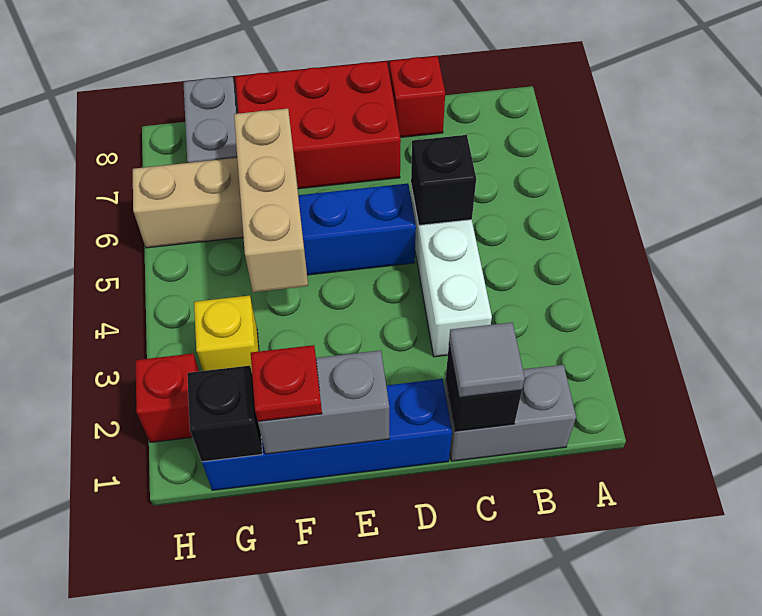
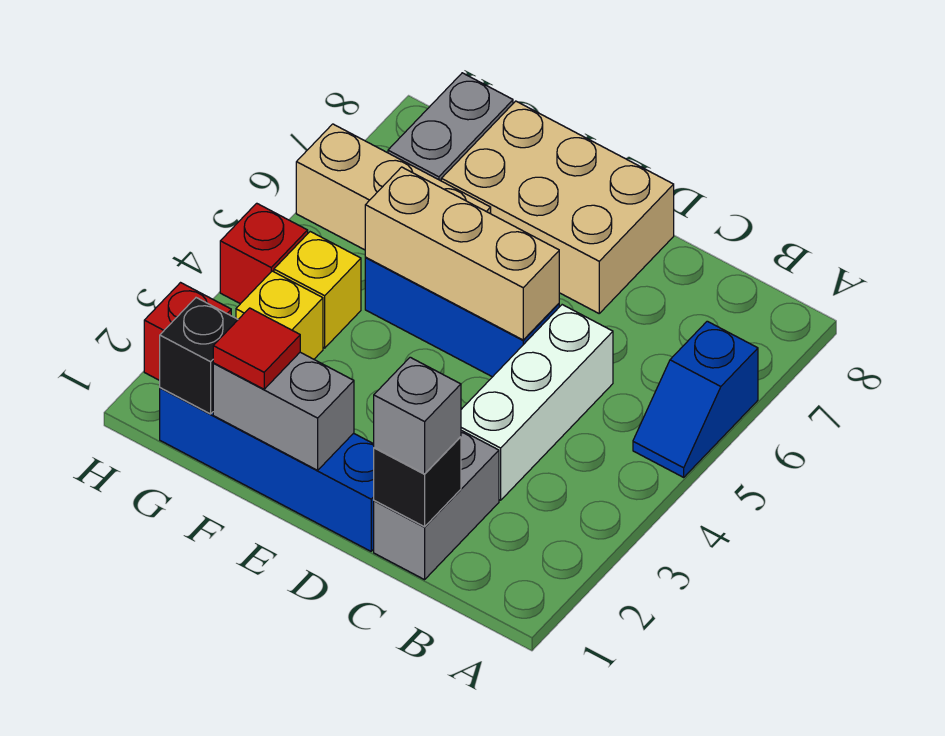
none -> blue 1x2 slope [633,321,758,477]
grey 1x2 brick [445,365,576,461] -> grey 1x2 brick turned to [374,430,499,580]
grey 1x1 tile [449,322,525,398] -> grey 1x1 brick [374,357,461,474]
black 1x1 brick [411,135,476,225] -> none
red 1x1 brick [389,56,445,137] -> red 1x1 brick moved to [220,203,308,304]
red 2x3 brick [235,61,401,189] -> tan 2x3 brick [441,101,674,313]
red 1x1 plate [251,345,322,421] -> red 1x1 tile [213,308,300,389]
tan 1x3 brick [234,108,308,292] -> tan 1x3 brick turned to [365,167,559,340]
none -> yellow 1x1 brick [274,232,361,348]

